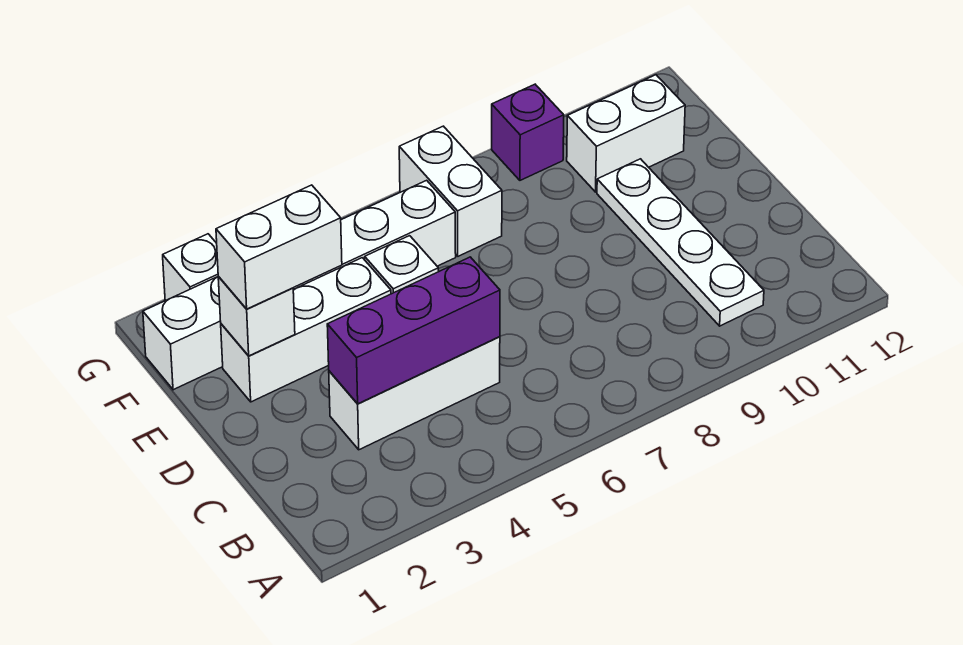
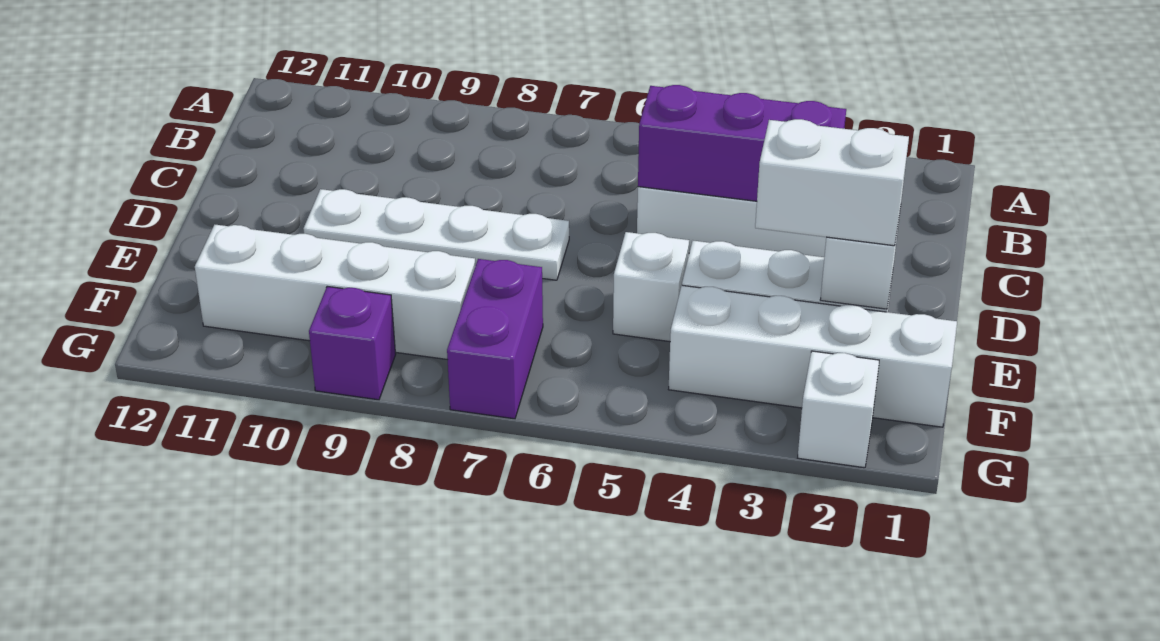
white 1x4 plate [597,159,764,326] -> white 1x4 plate turned to [303,189,569,280]
white 1x6 brick [143,180,456,390] -> white 1x4 brick [669,285,957,427]
white 1x2 brick [399,126,502,256] -> purple 1x2 brick [447,259,543,419]
white 1x2 brick [567,75,685,192] -> white 1x4 brick [195,225,475,359]

